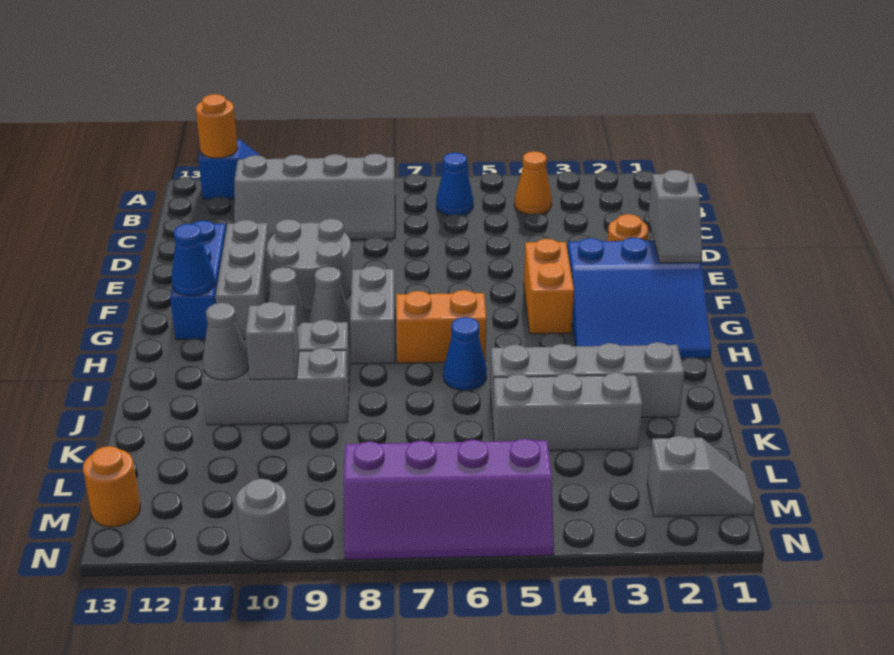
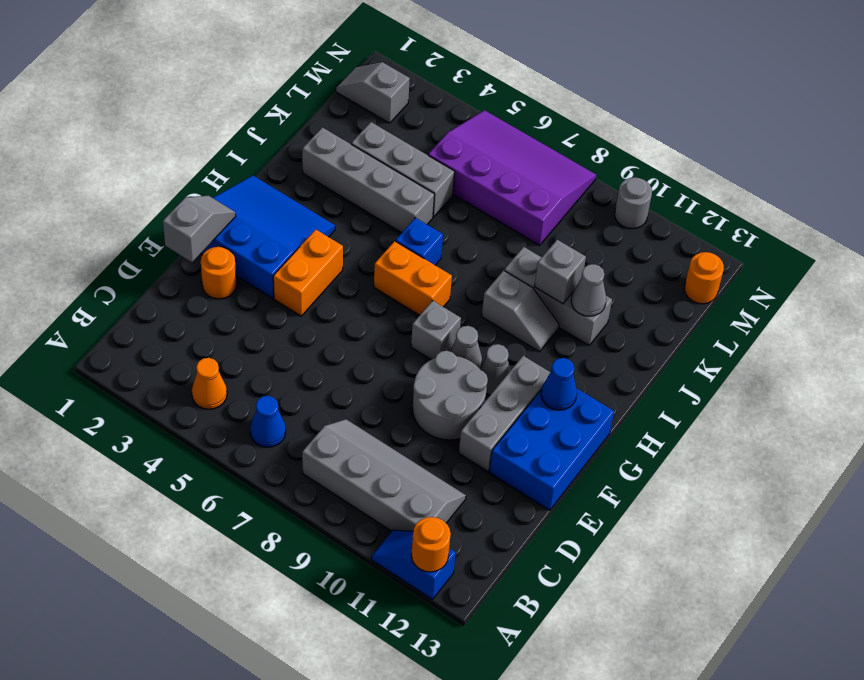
blue 1x3 brick [170,221,226,340] -> blue 2x3 brick [489,388,614,510]
grey 1x2 brick [350,266,395,364] -> grey 1x1 brick [411,301,461,360]
blue 1x1 cone [443,317,487,390] -> blue 1x1 brick [396,218,443,265]
purple 2x4 slope [344,439,554,560] -> purple 3x4 slope [428,110,596,245]

